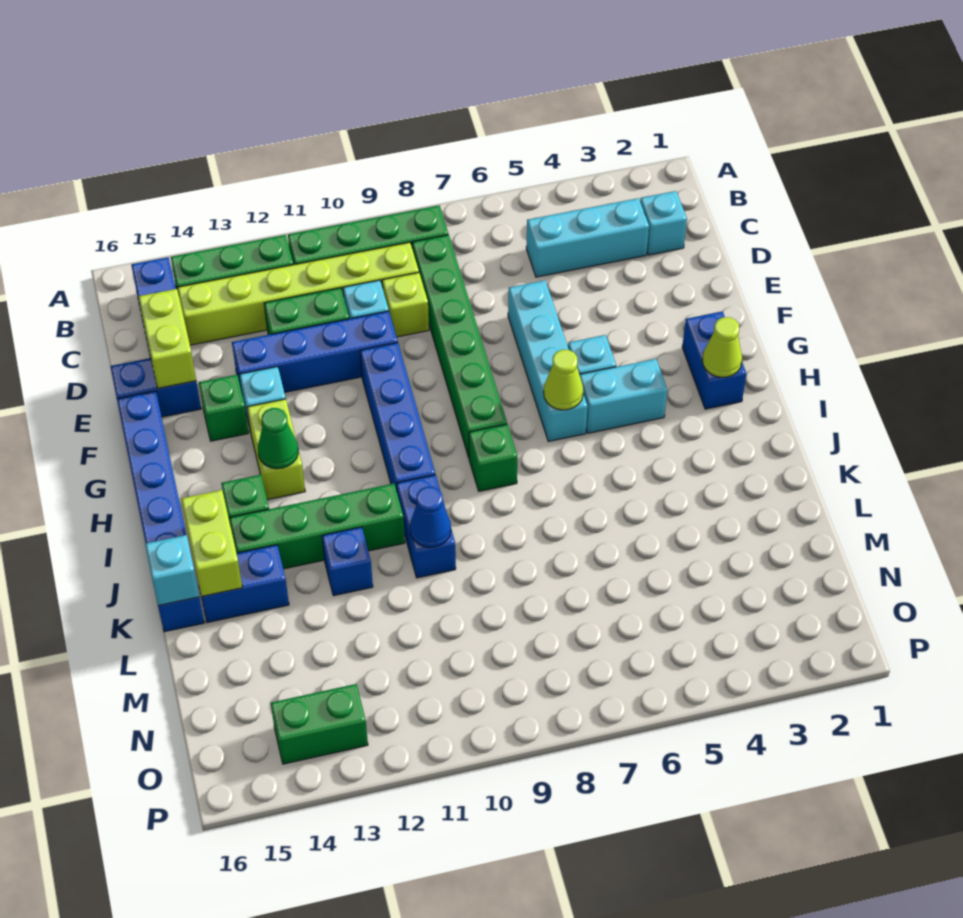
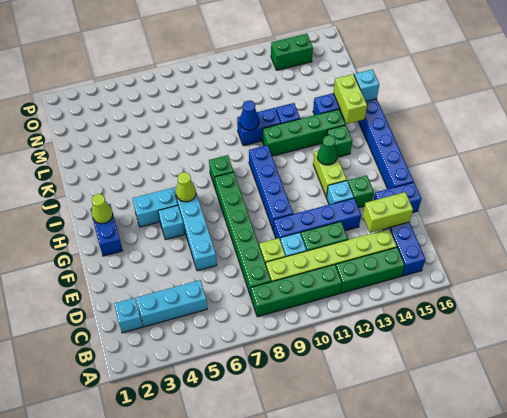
lime 1x2 brick [138,289,196,388] -> lime 1x2 brick turned to [363,192,413,233]
blue 1x2 brick [397,475,456,578] -> blue 1x2 brick turned to [237,108,281,146]

